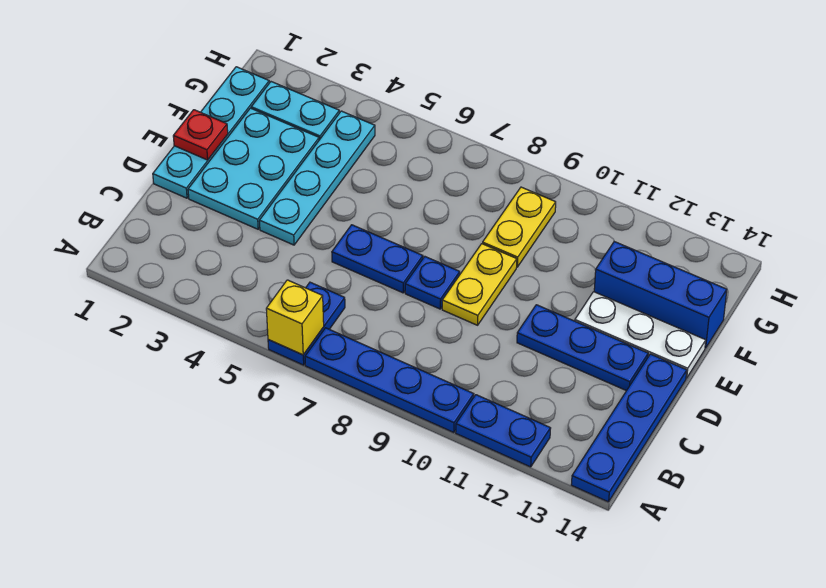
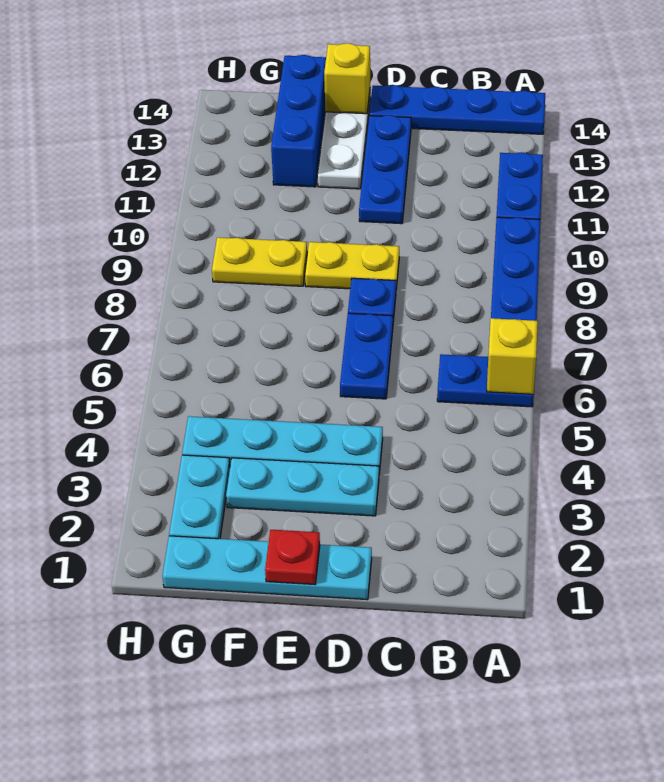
cyan 2x3 plate [188,108,319,229] -> cyan 1x3 plate [226,458,379,516]
none -> yellow 1x1 brick [324,43,370,114]

